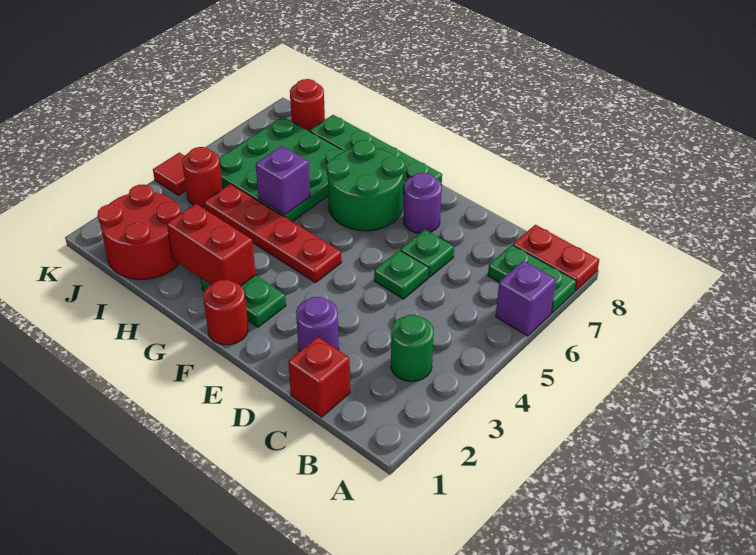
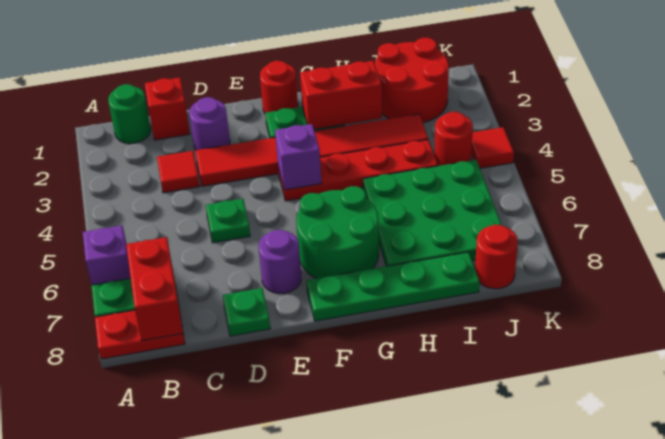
green 1x1 round brick [391,315,434,381] -> green 1x1 round brick moved to [108,84,151,144]
none -> red 1x2 brick [126,237,183,341]
none -> red 1x1 tile [157,151,200,193]
none -> red 1x6 tile [195,114,428,186]
green 1x1 plate [401,230,454,277] -> green 1x1 plate moved to [223,288,270,336]
purple 1x1 brick [256,146,310,215] -> purple 1x1 brick moved to [275,124,322,190]

